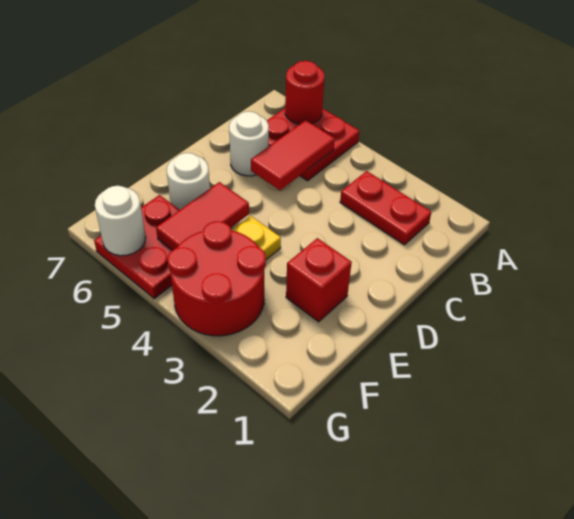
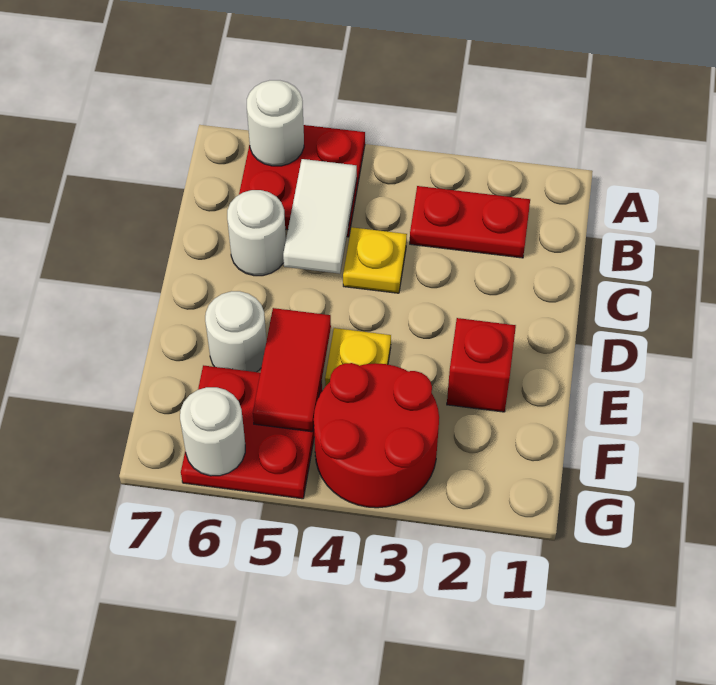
red 1x1 round brick [285,61,325,124] -> white 1x1 round brick [247,80,304,166]
red 1x2 tile [251,120,335,190] -> white 1x2 tile [283,159,357,274]
none -> yellow 1x1 plate [343,227,407,293]

